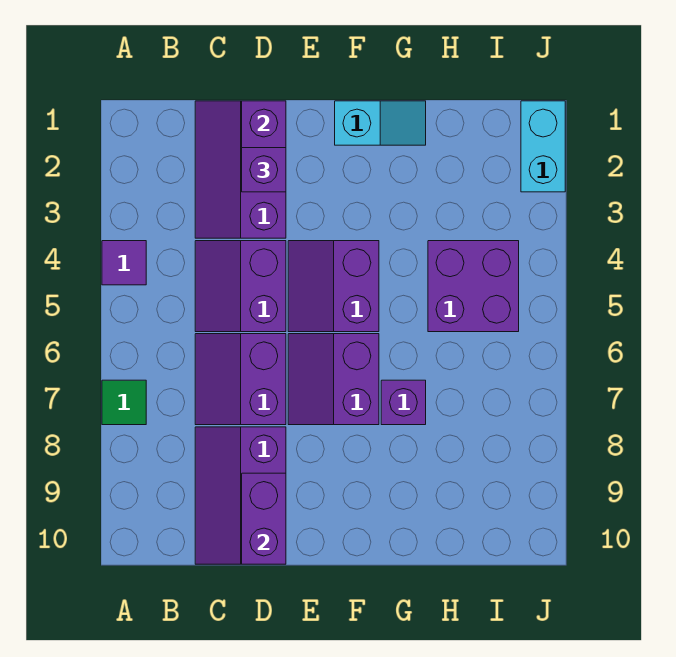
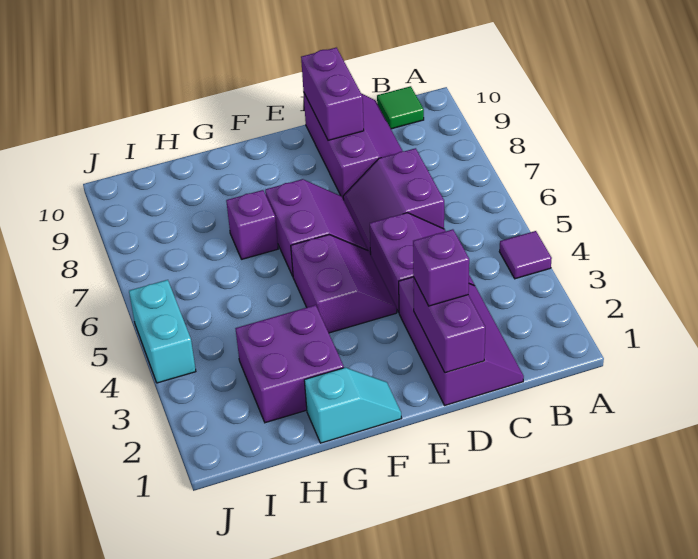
green 1x1 tile [102,380,146,425] -> green 1x1 tile moved to [377,86,424,129]
purple 2x2 slope [195,334,286,425] -> purple 2x2 slope turned to [343,148,444,254]
cyan 1x2 slope [335,101,426,145] -> cyan 1x2 slope turned to [304,368,402,443]
purple 2x2 brick [428,241,519,332] -> purple 2x2 brick moved to [235,305,344,423]
cyan 1x2 brick [521,101,565,192] -> cyan 1x2 brick moved to [129,280,196,383]

